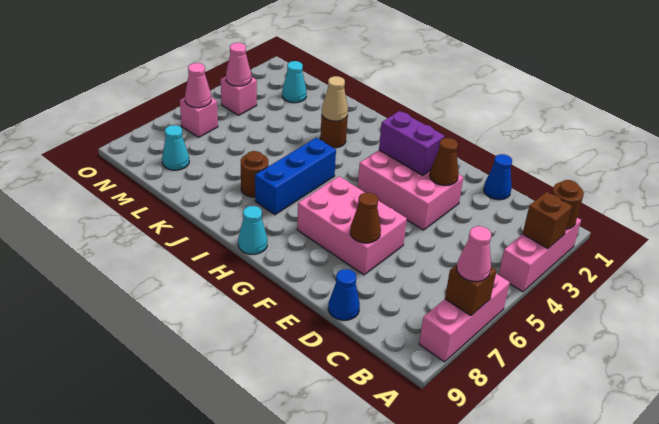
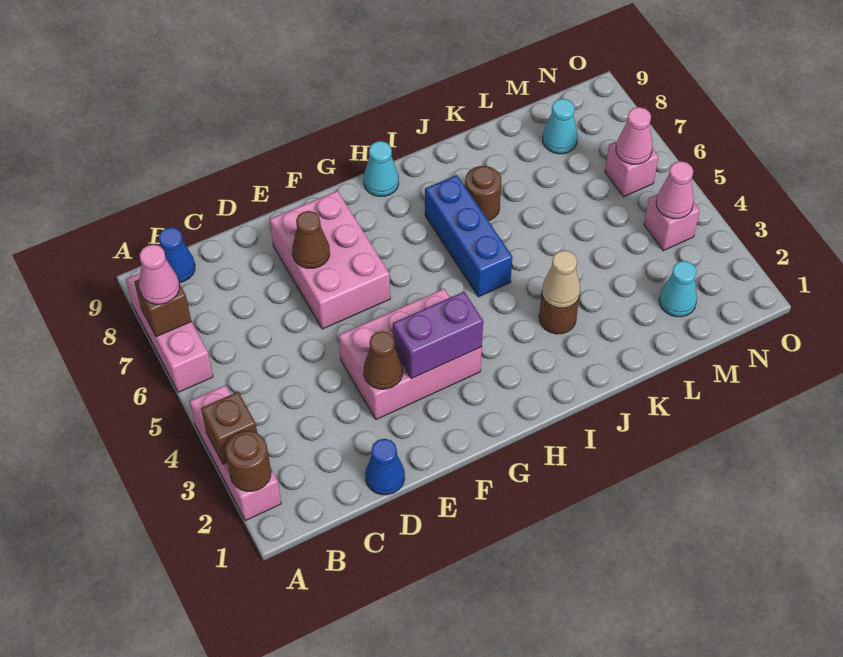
blue 1x1 cone [328,269,360,320] -> blue 1x1 cone moved to [159,227,195,283]
pink 2x3 brick [297,176,407,275] -> pink 2x3 brick turned to [270,191,390,329]

